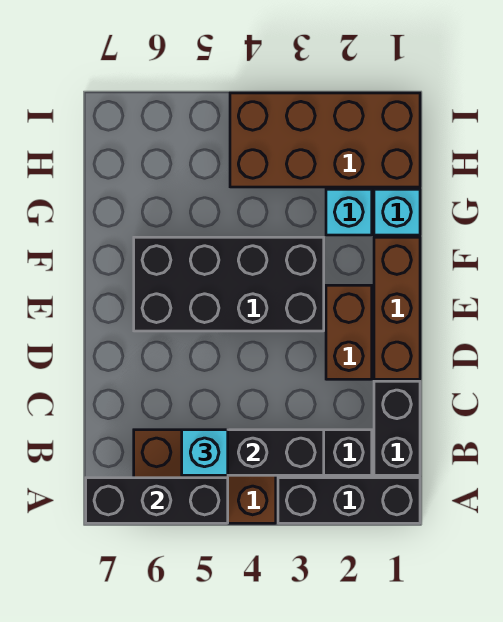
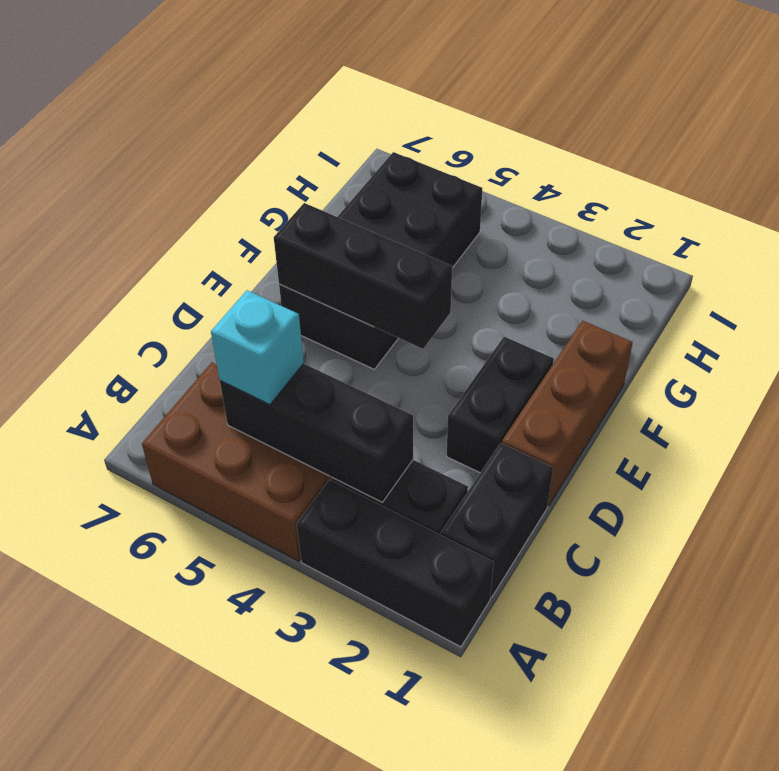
black 1x3 brick [86,478,228,523] -> black 1x3 brick moved to [274,203,452,349]
brown 1x2 brick [326,285,372,379] -> black 1x2 brick [447,337,554,473]
black 2x4 brick [134,237,324,331] -> black 2x4 brick turned to [279,152,482,369]
cyan 1x1 brick [374,189,420,235] -> none
cyan 1x1 brick [326,189,372,235] -> none
brown 2x4 brick [230,93,420,187] -> none

